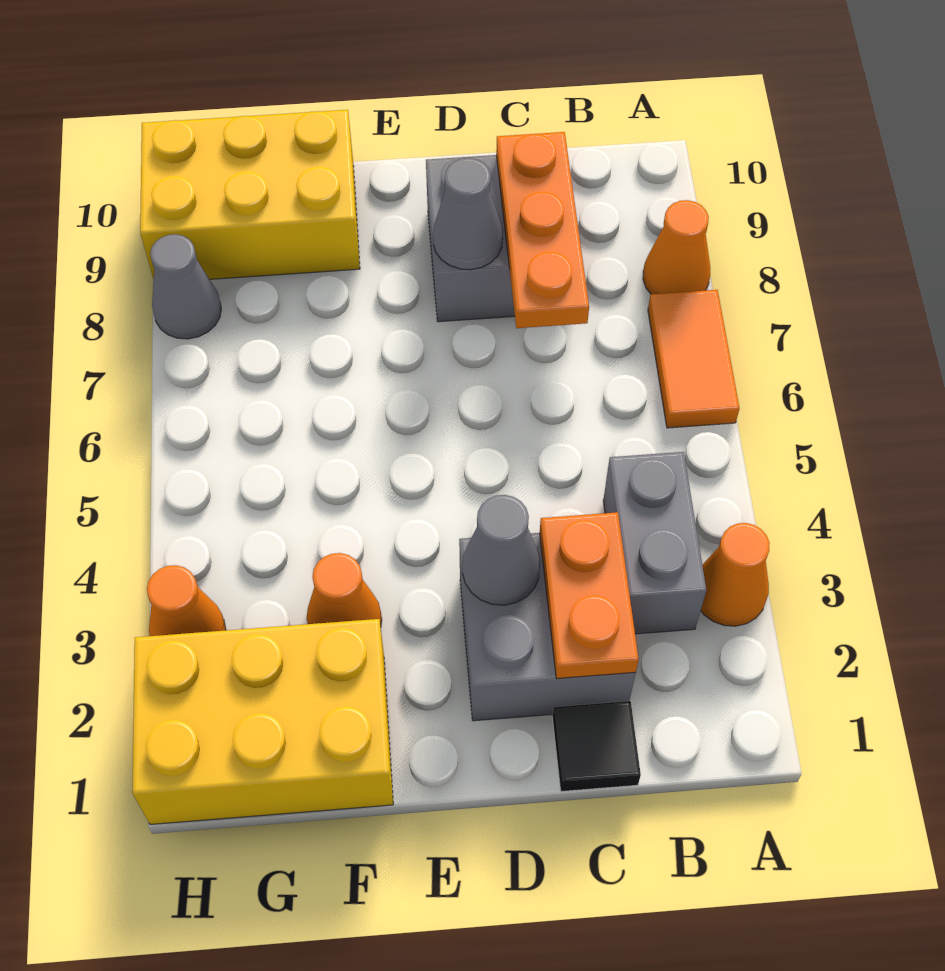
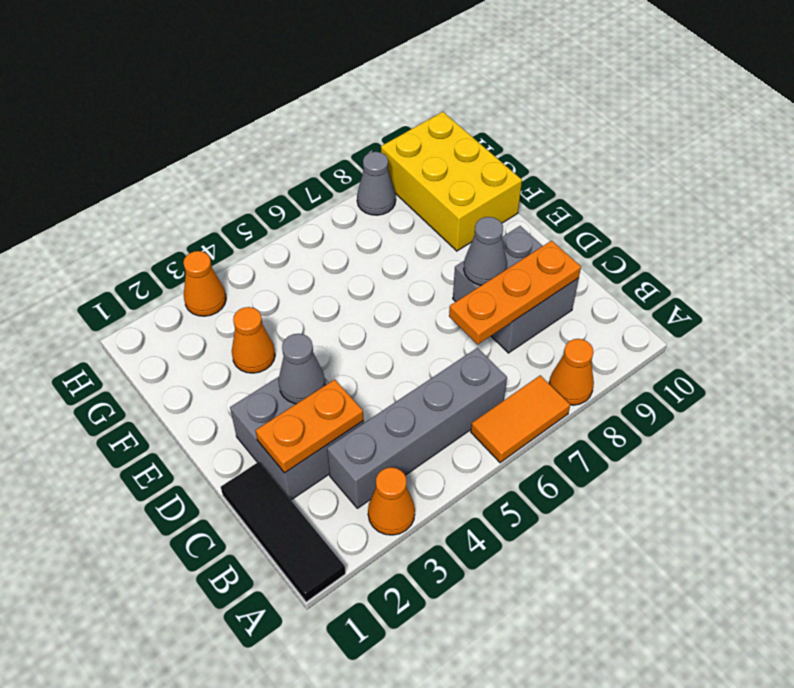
grey 1x2 brick [603,452,706,634] -> grey 1x4 brick [327,348,507,508]
black 1x1 tile [553,701,641,791] -> black 1x3 tile [221,462,345,602]
yellow 2x3 brick [132,619,393,824] -> none

